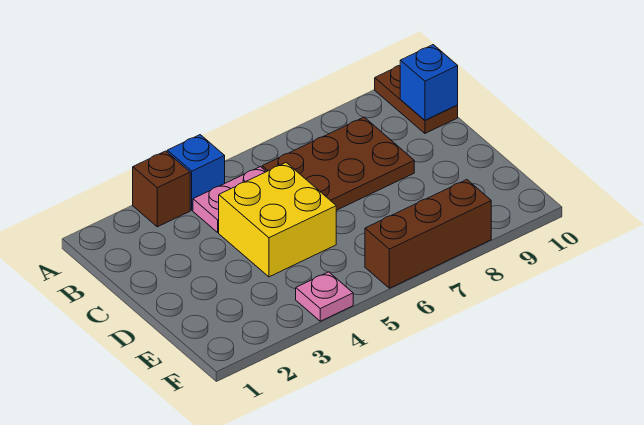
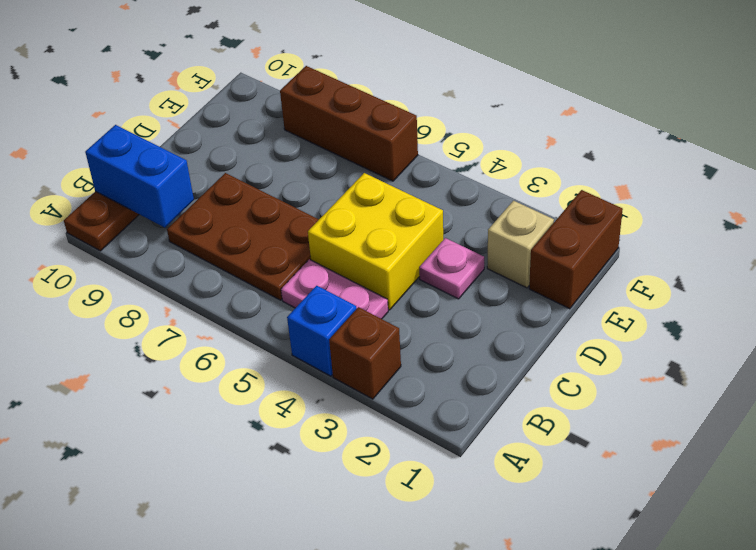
blue 1x1 brick [400,45,458,120] -> blue 1x2 brick [85,125,194,228]
none -> brown 1x2 brick [529,190,623,309]
none -> tan 1x1 brick [487,201,554,288]
pink 1x1 plate [296,272,353,321] -> pink 1x1 plate moved to [419,238,484,299]

